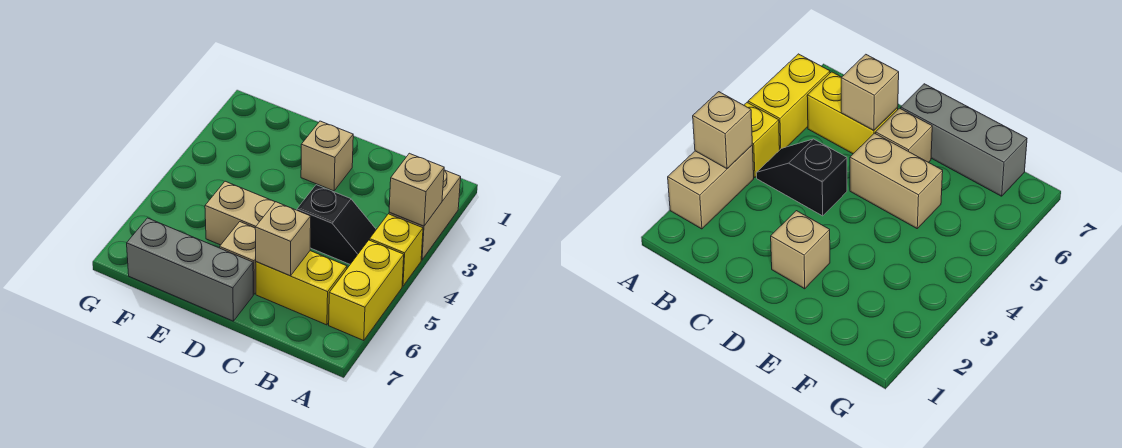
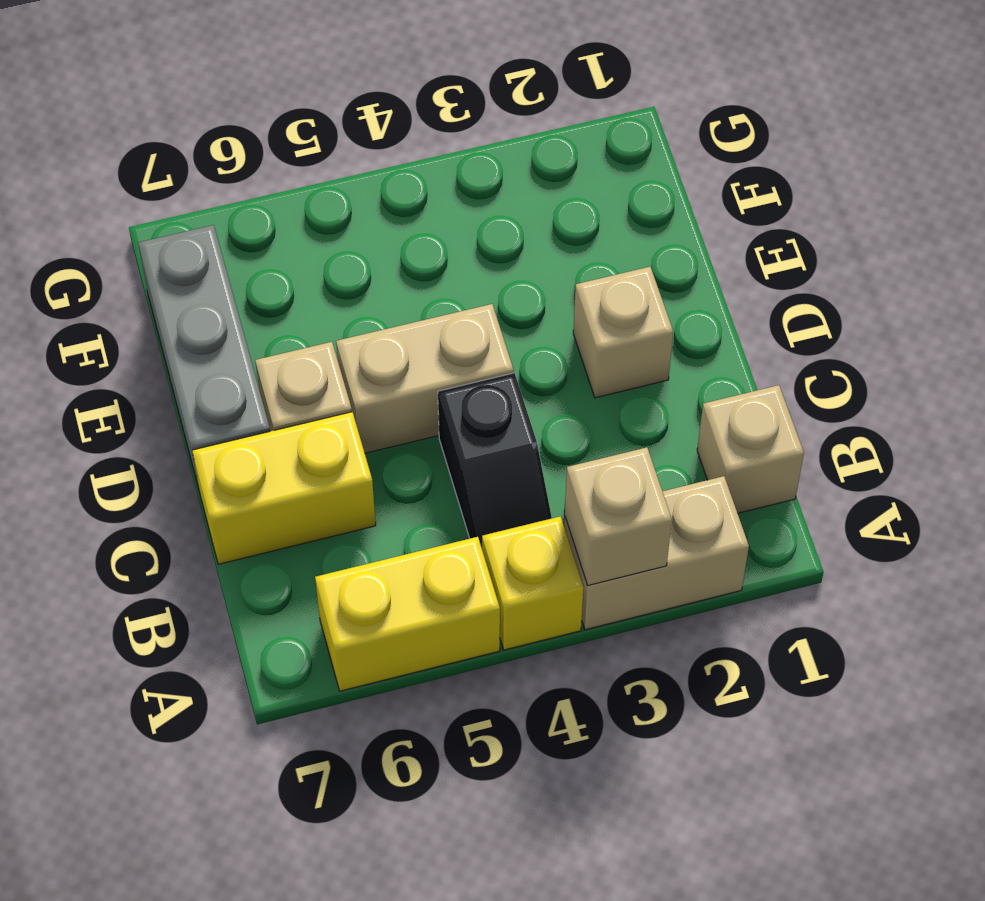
yellow 1x2 brick [256,251,347,325] -> yellow 1x2 brick turned to [192,412,376,564]
tan 1x1 brick [255,202,311,276] -> tan 1x1 brick moved to [697,385,804,513]
tan 1x2 brick [205,181,275,245] -> tan 1x2 brick turned to [336,304,514,453]

